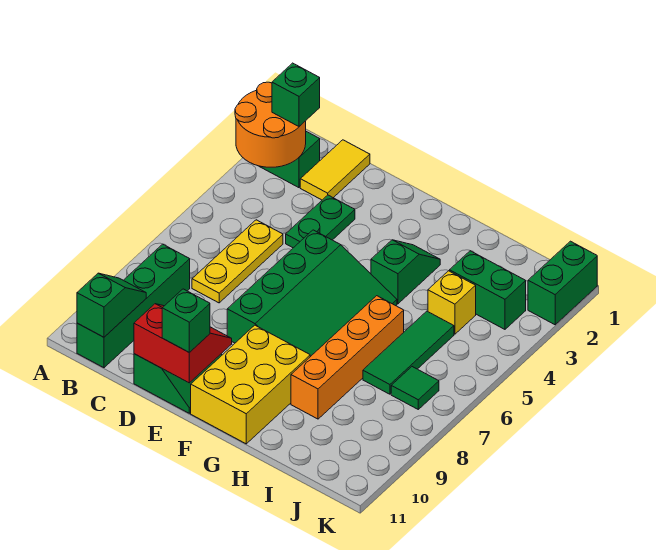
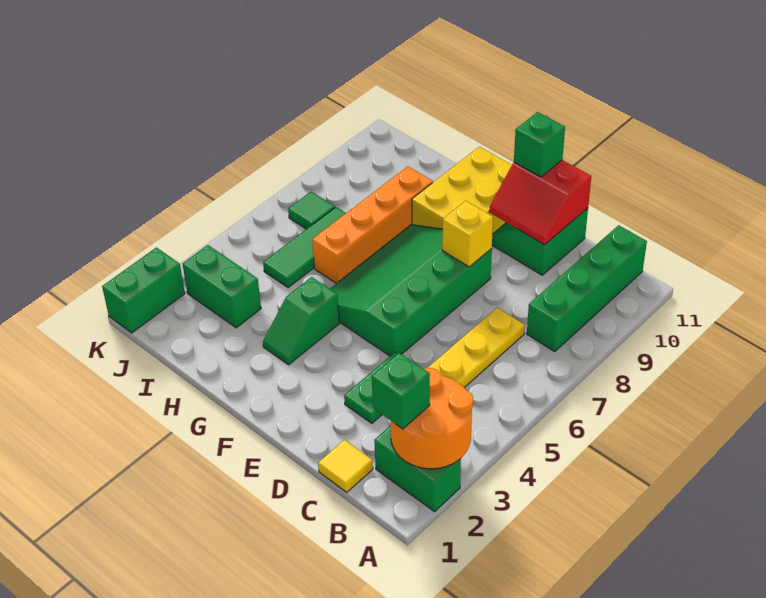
green 1x2 slope [77,273,146,337] -> none
yellow 1x2 tile [300,140,370,200] -> yellow 1x1 tile [318,440,373,492]
yellow 1x1 brick [428,271,476,334] -> yellow 1x1 brick moved to [442,201,493,267]

